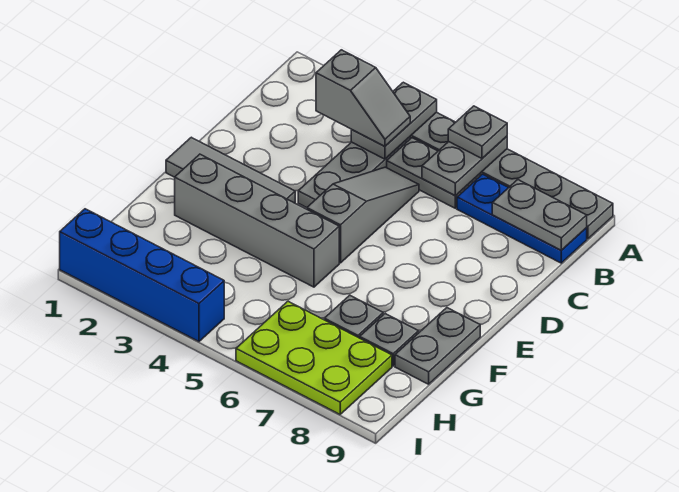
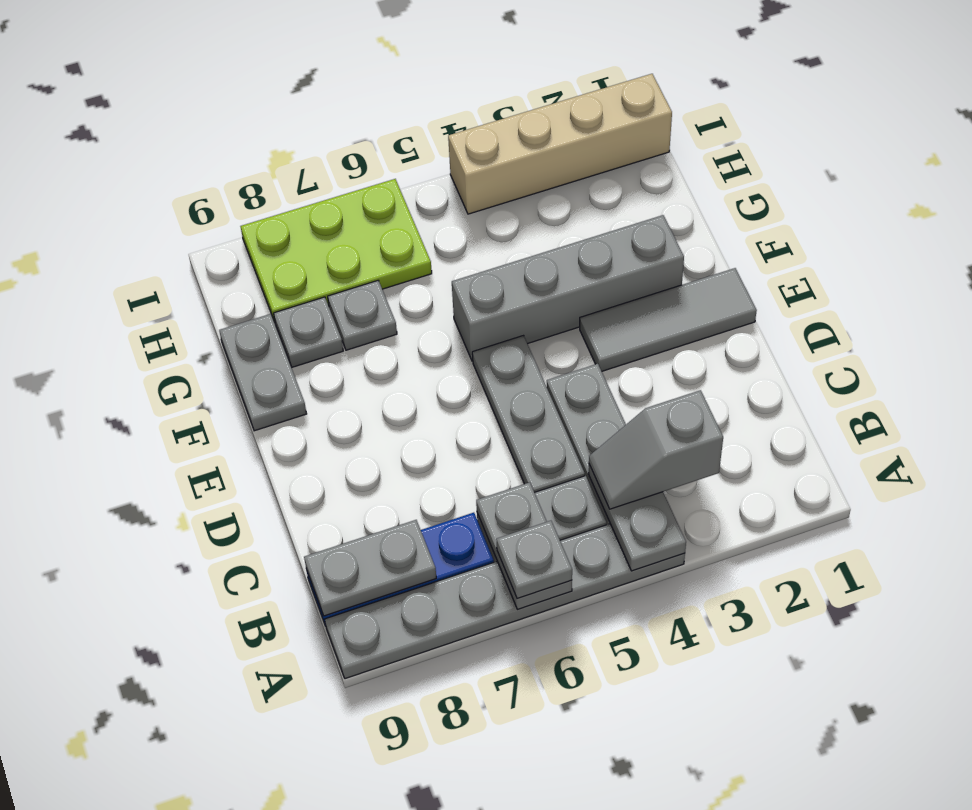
grey 1x3 slope [307,167,419,263] -> grey 1x3 plate [472,336,585,492]
blue 1x4 brick [60,209,224,342] -> tan 1x4 brick [448,74,672,214]

